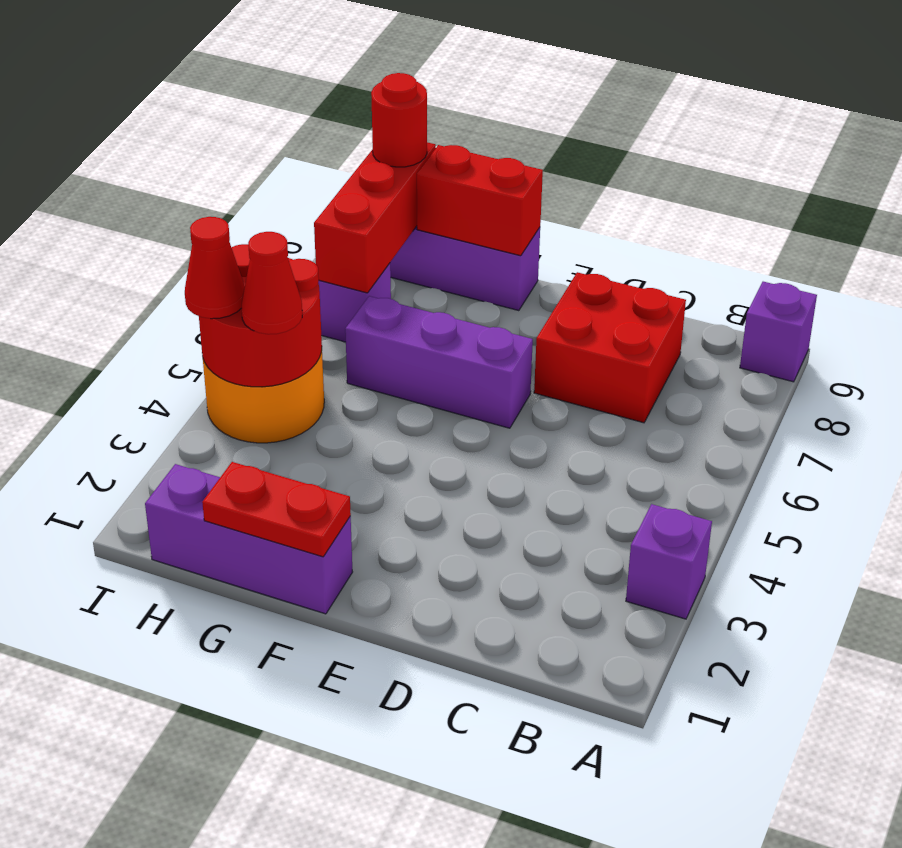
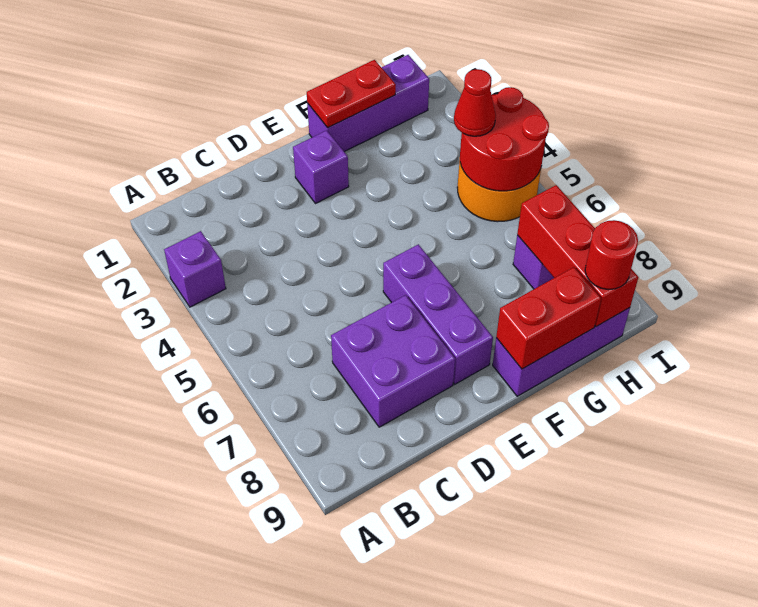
purple 1x1 brick [740,282,817,382] -> purple 1x1 brick moved to [293,130,349,204]
red 2x2 brick [534,272,686,423] -> purple 2x2 brick [331,295,455,427]
purple 1x3 brick [345,296,533,428] -> purple 1x3 brick turned to [383,244,493,384]
red 1x1 cone [185,217,245,319] -> none

